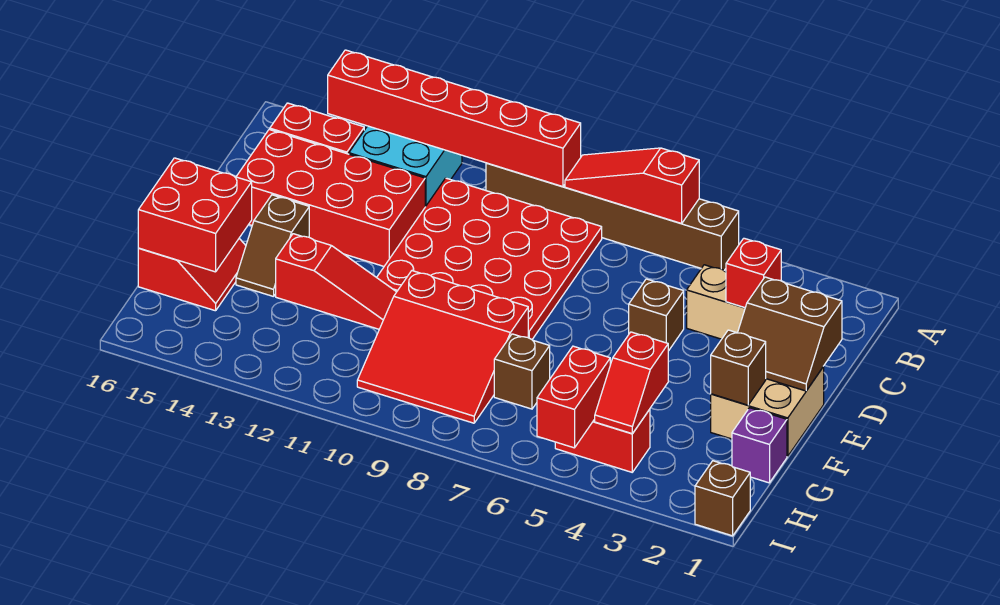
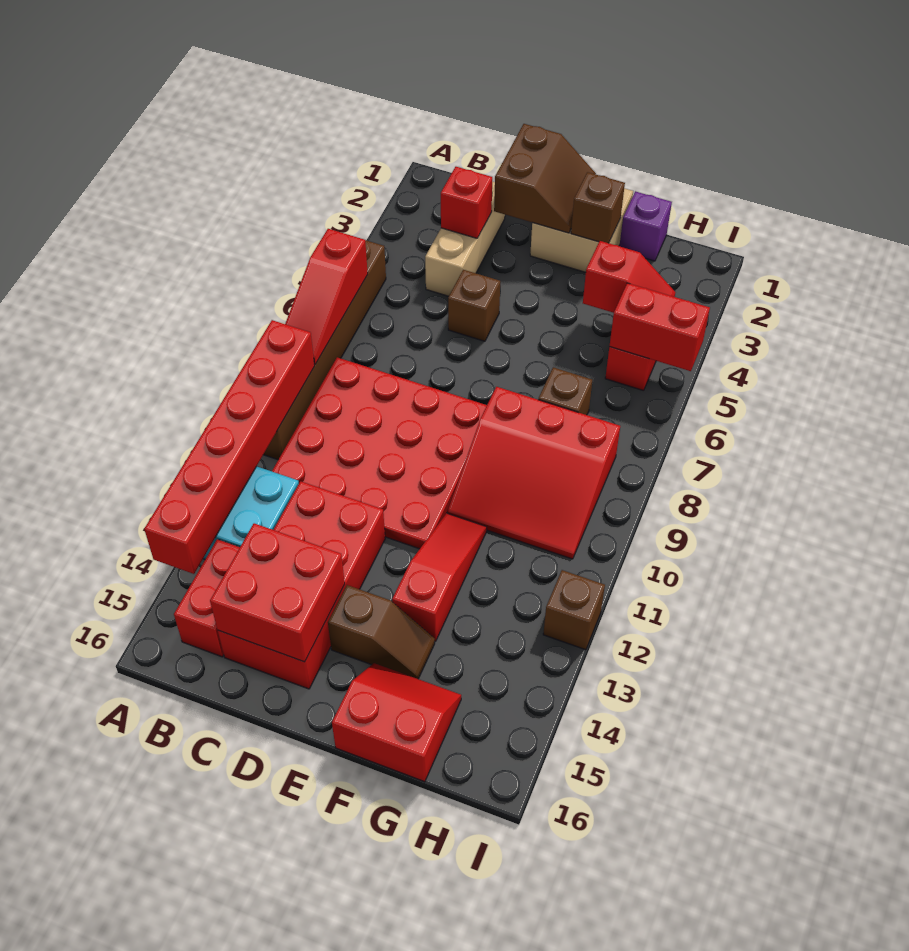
red 3x3 slope [357,271,528,423] -> red 3x3 slope turned to [447,387,620,559]
red 2x2 brick [138,158,252,272] -> red 2x2 brick moved to [210,523,345,662]
brown 1x1 brick [695,461,750,536] -> brown 1x1 brick moved to [543,570,605,650]

